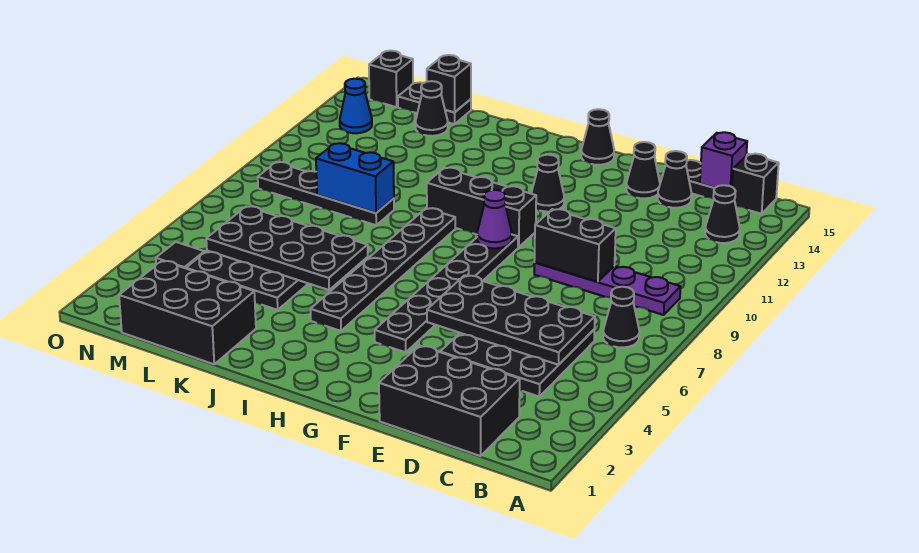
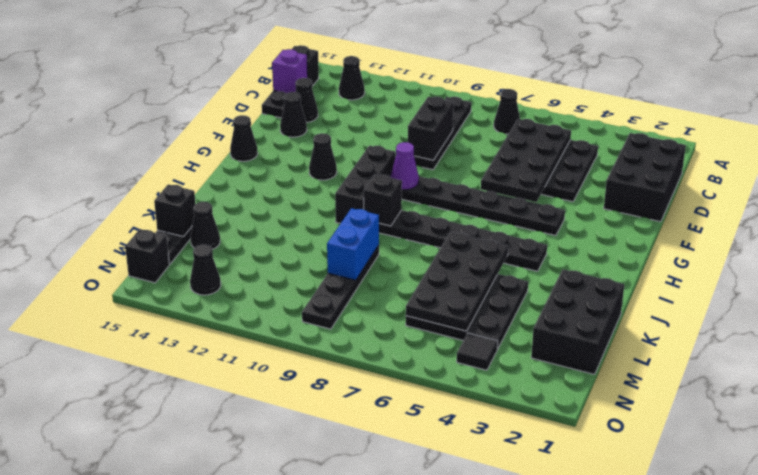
purple 1x4 plate [534,263,680,315] -> black 1x4 plate [414,97,471,170]
none -> black 1x1 brick [364,174,402,226]
blue 1x1 cone [340,79,372,133] -> black 1x1 cone [190,244,221,295]

